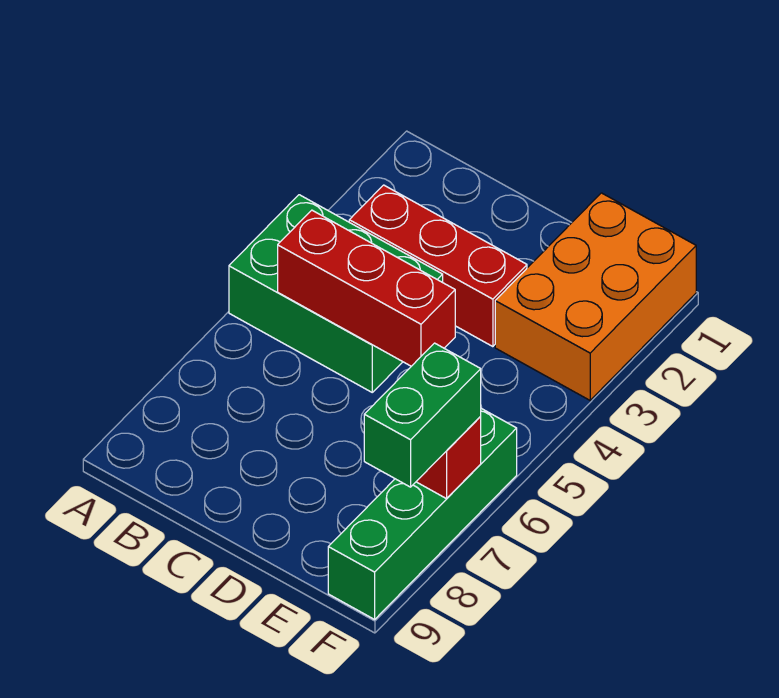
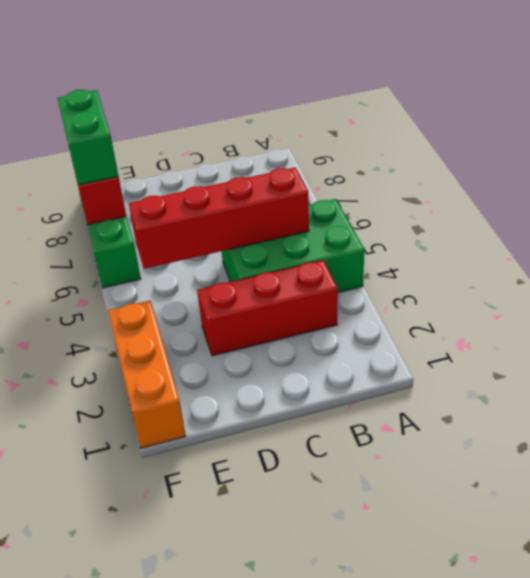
red 1x3 brick [278,210,455,366] -> red 1x4 brick [129,167,309,269]
orange 2x3 brick [495,193,696,400] -> orange 1x3 brick [108,301,186,448]

